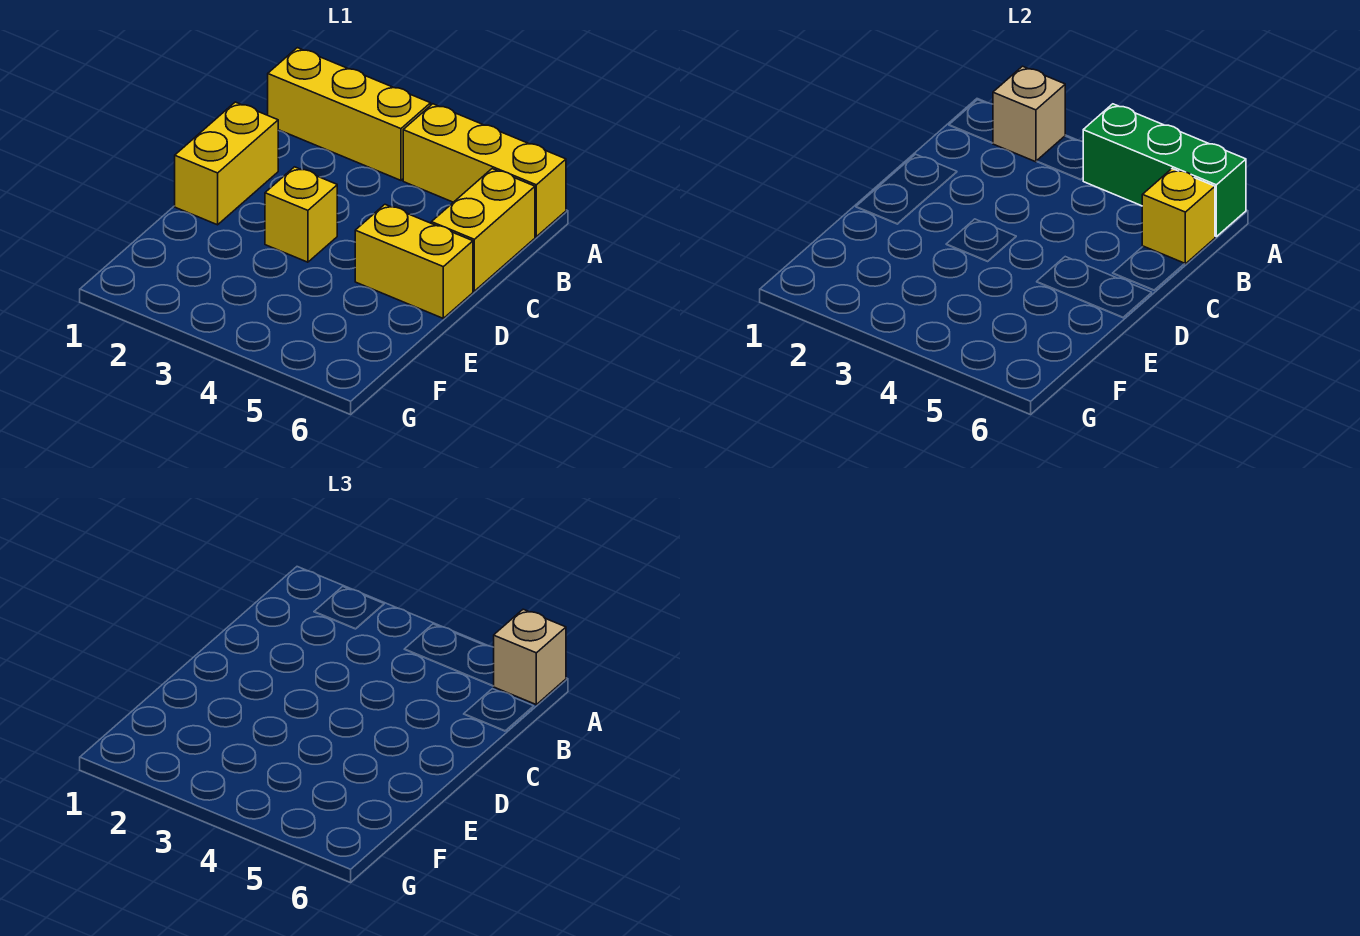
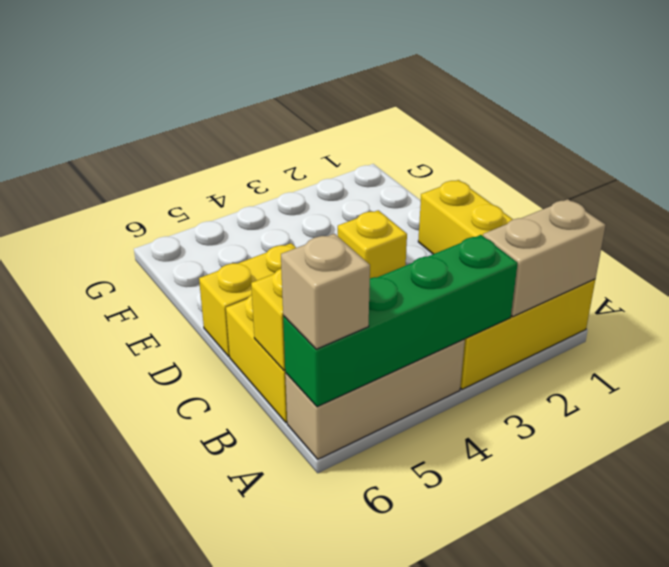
tan 1x1 brick [993,66,1065,162] -> tan 1x2 brick [483,199,606,317]
yellow 1x3 brick [403,104,566,237] -> tan 1x3 brick [285,339,465,459]
green 1x3 brick [1083,104,1246,237] -> green 1x4 brick [283,235,518,407]

